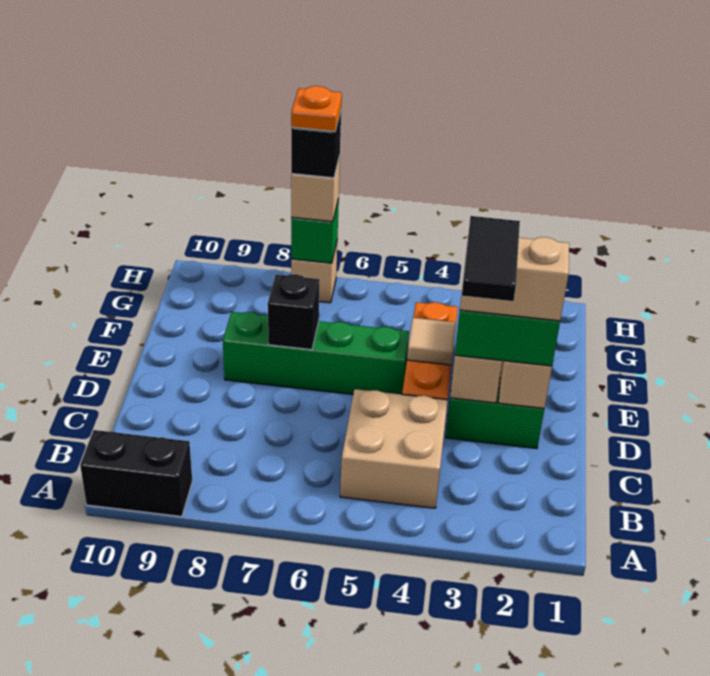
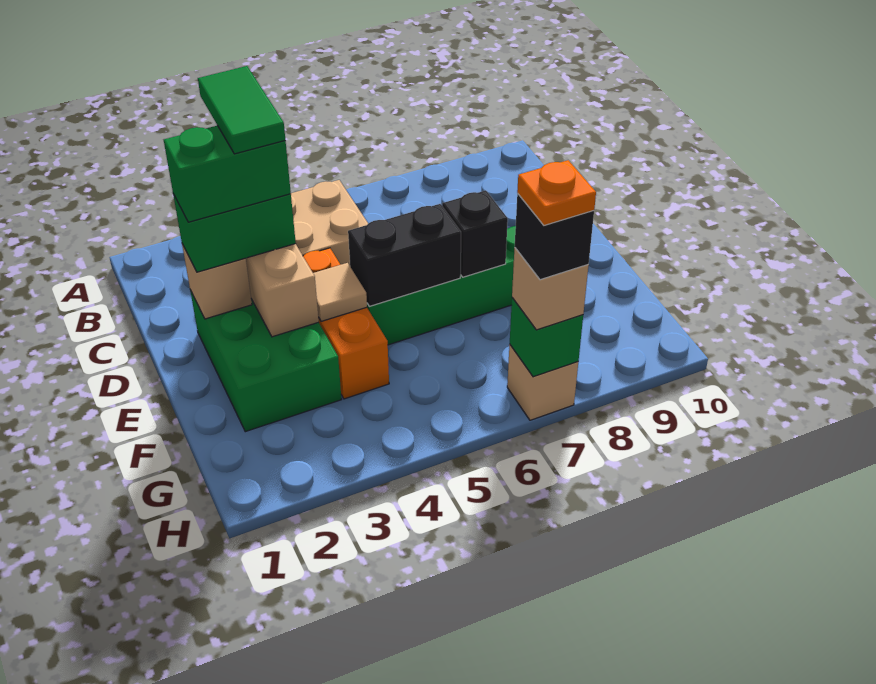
black 1x2 brick [80,430,192,517] -> black 1x2 brick moved to [348,204,461,306]
black 1x2 tile [462,216,520,301] -> green 1x2 tile [198,66,285,154]
tan 1x2 brick [460,237,569,321] -> green 1x2 brick [164,126,291,222]

